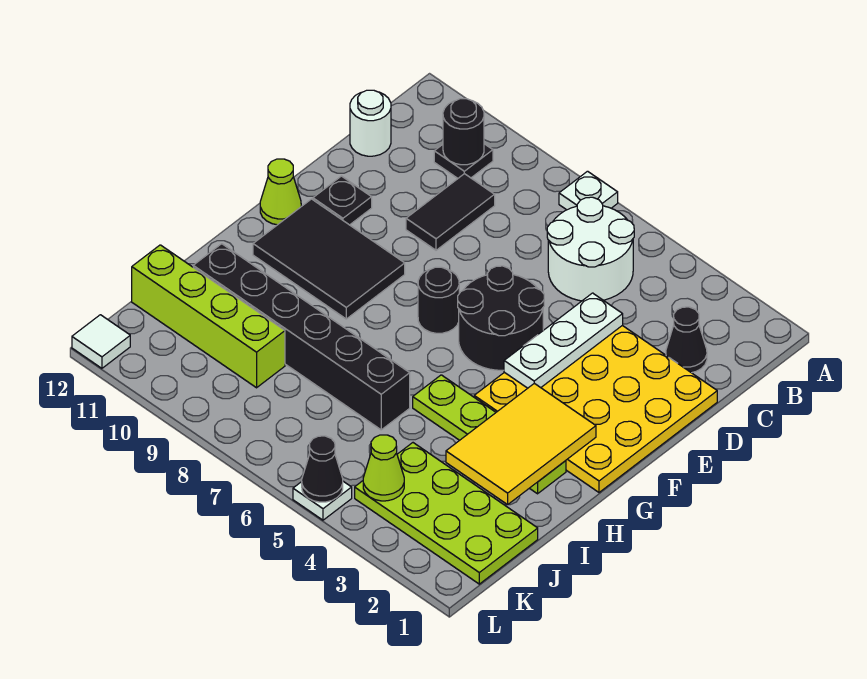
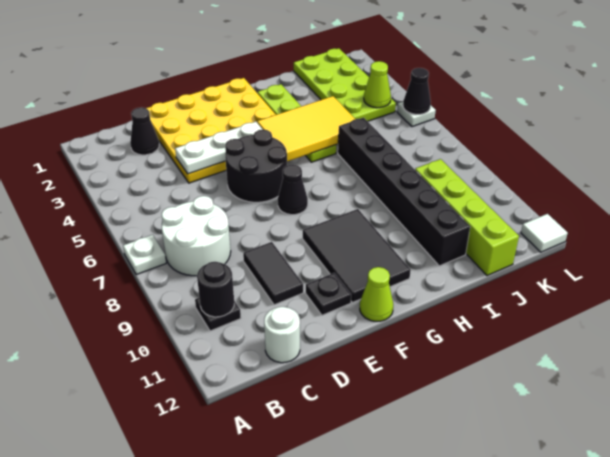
white 2x2 round brick [547,197,634,301] -> white 2x2 round brick moved to [162,196,231,276]
black 1x2 tile [406,174,495,250] -> black 1x2 tile turned to [243,242,303,305]
black 1x1 round brick [418,267,459,333] -> black 1x1 cone [278,165,308,215]
yellow 2x3 tile [446,383,596,505] -> yellow 2x3 tile moved to [257,96,355,162]

